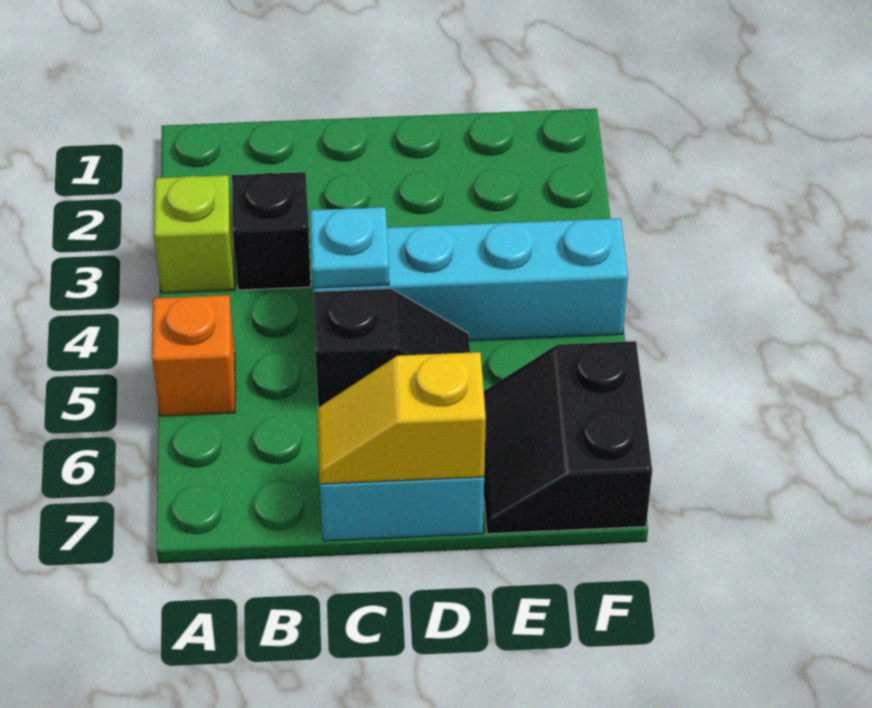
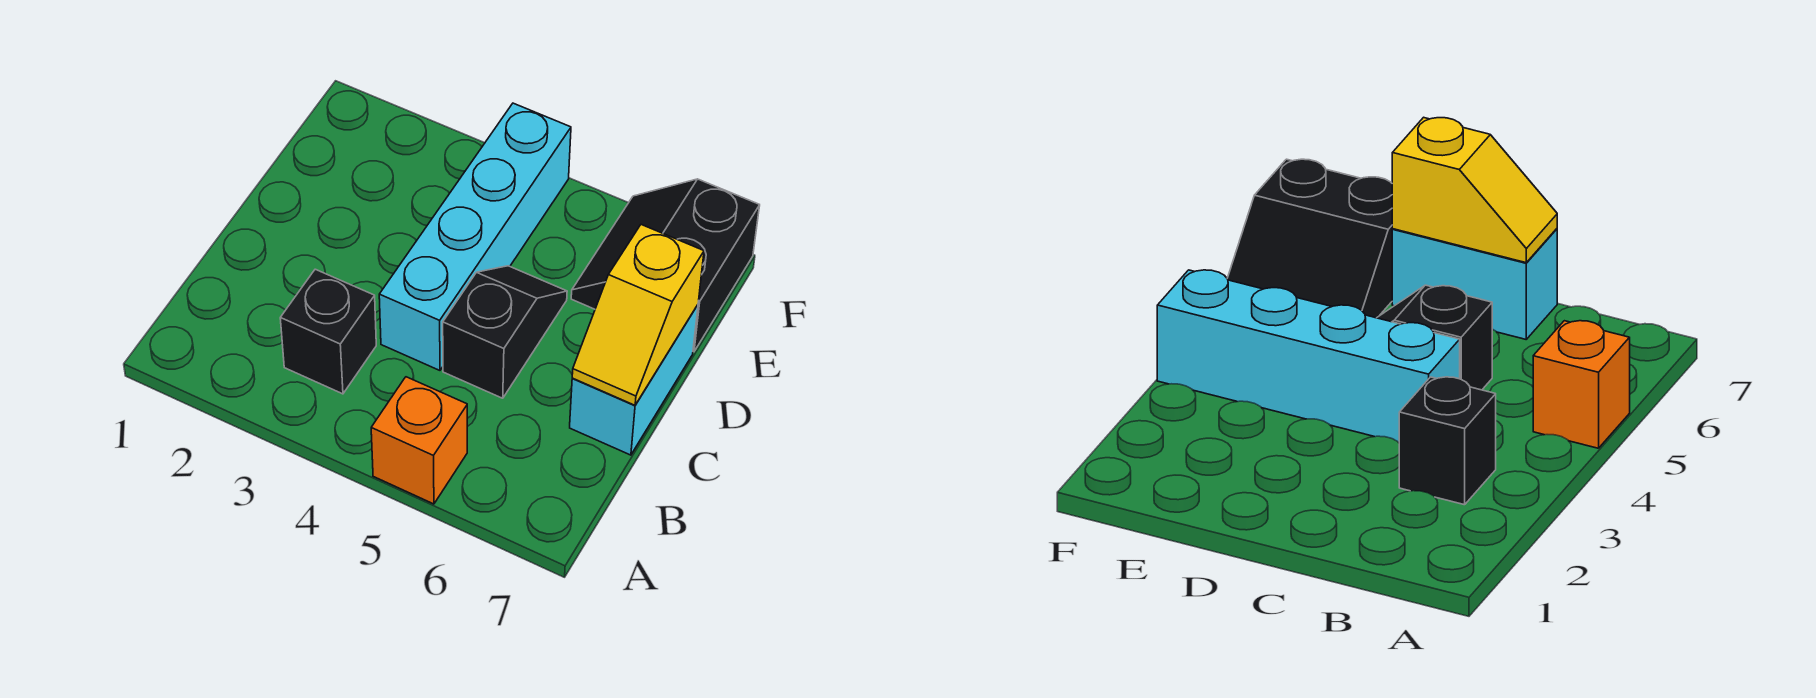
lime 1x1 brick [154,175,234,293] -> none
cyan 1x1 plate [310,207,389,288] -> none
black 2x2 slope [484,341,652,534] -> black 2x2 slope turned to [571,179,760,352]

